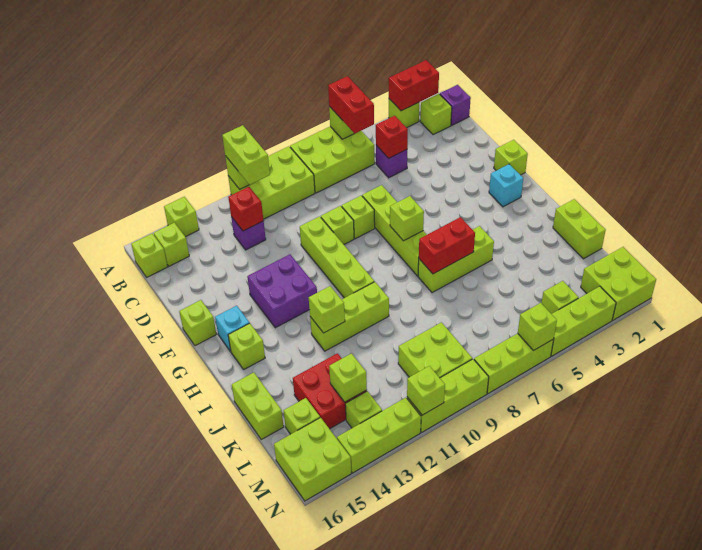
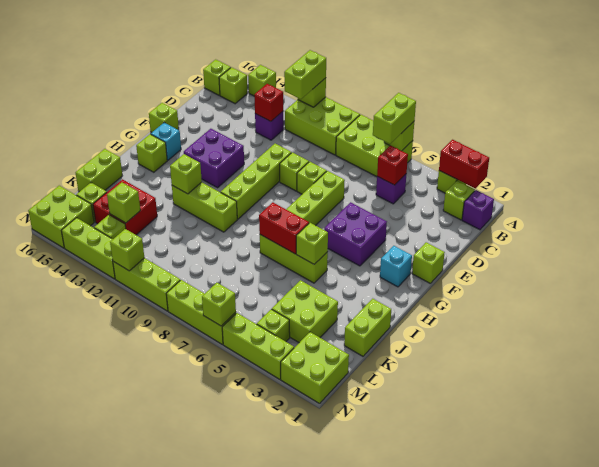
red 1x2 brick [328,76,374,133] -> lime 1x2 brick [373,93,416,144]
none -> purple 2x2 brick [324,202,387,266]
lime 1x1 brick [390,196,424,241] -> lime 1x1 brick moved to [296,223,328,264]
lime 2x2 brick [398,322,472,378] -> lime 2x2 brick moved to [272,280,338,343]

